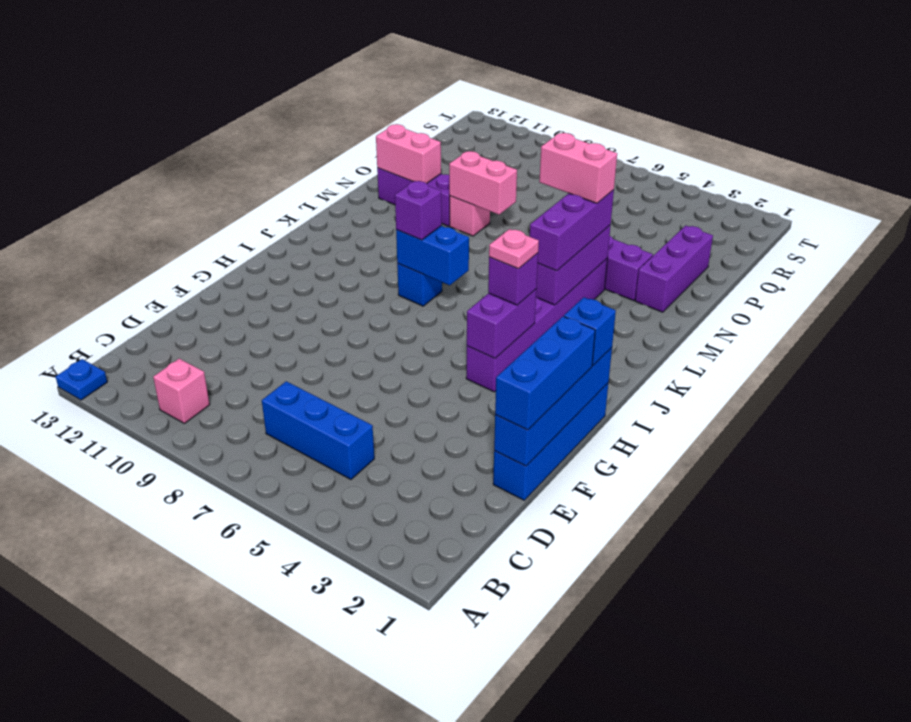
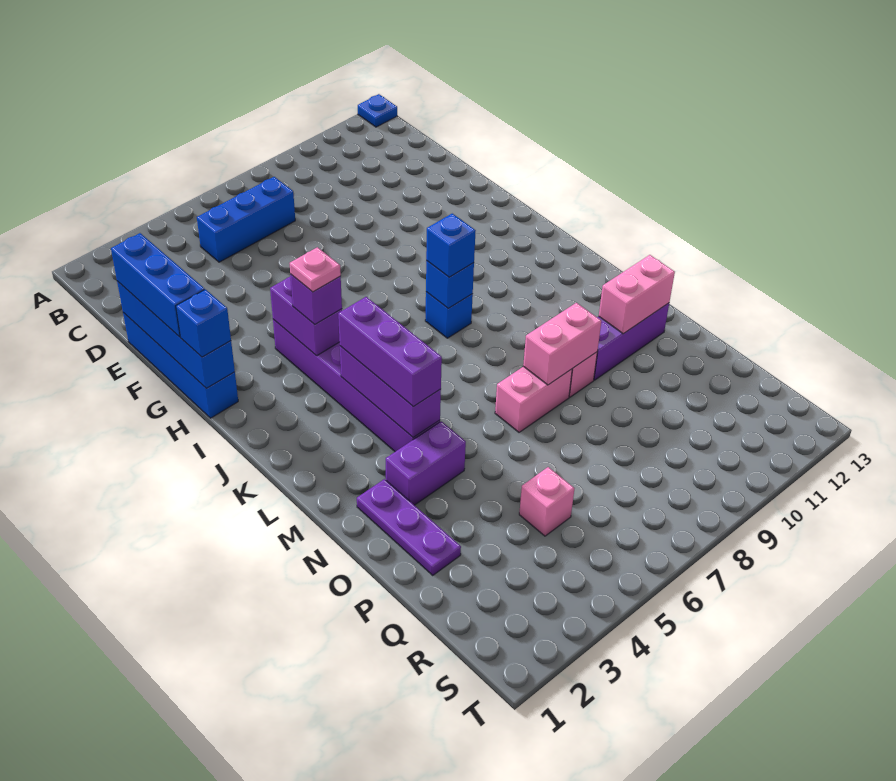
pink 1x1 brick [153,359,210,423] -> pink 1x1 brick moved to [519,467,574,536]
blue 1x2 brick [396,226,469,285] -> blue 1x1 brick [426,261,474,308]
purple 1x1 brick [395,181,441,240] -> blue 1x1 brick [426,214,476,277]
pink 1x2 brick [539,133,617,203] -> pink 1x2 brick moved to [495,366,572,432]
purple 1x3 brick [635,226,713,312] -> purple 1x3 plate [357,479,461,575]

